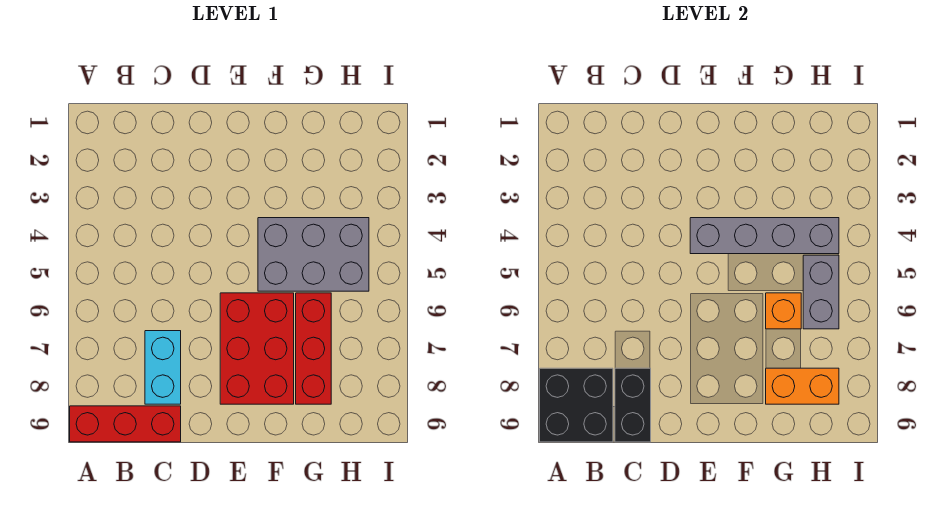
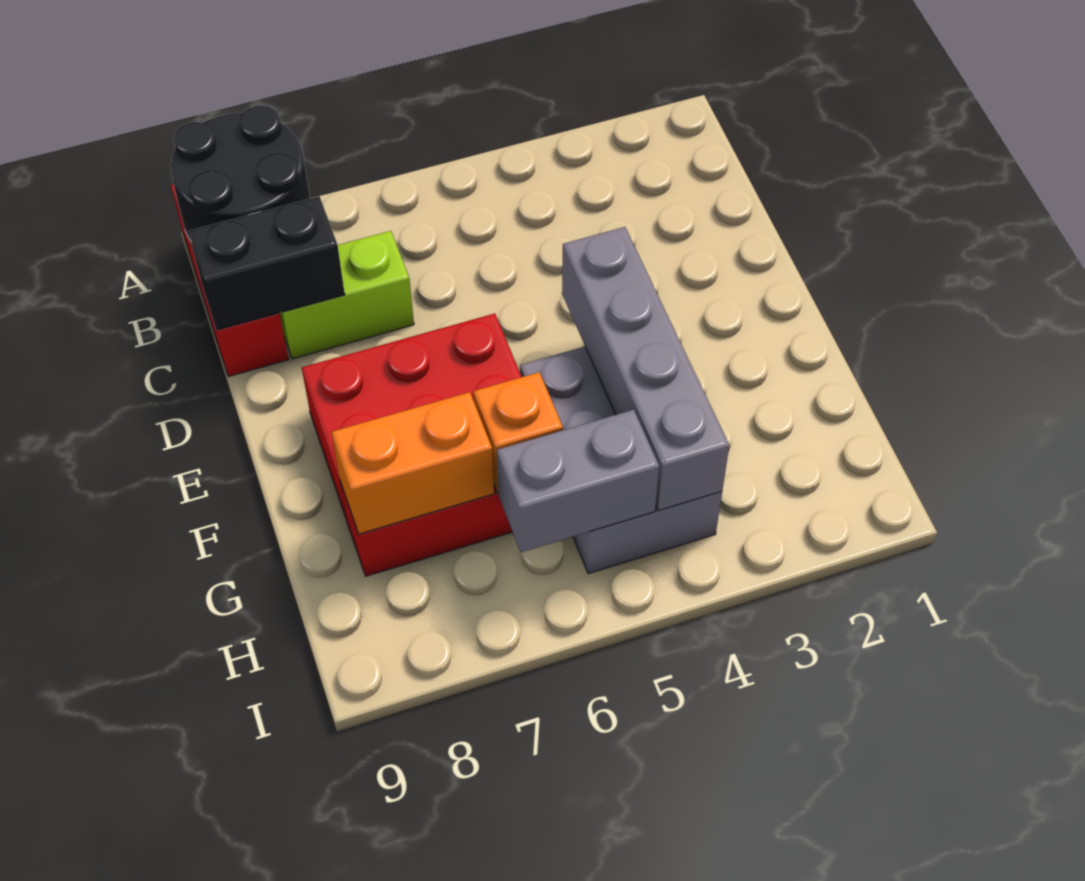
black 2x2 brick [540,368,613,442] -> black 2x2 round brick [171,105,310,241]
cyan 1x2 brick [145,331,181,404] -> lime 1x2 brick [280,231,414,359]
orange 1x2 brick [766,368,839,404] -> orange 1x2 brick turned to [332,392,494,534]

